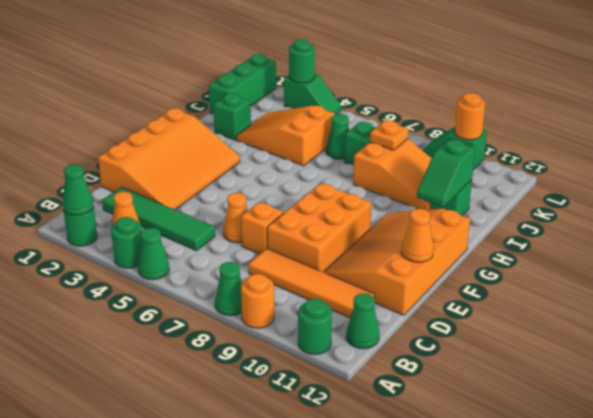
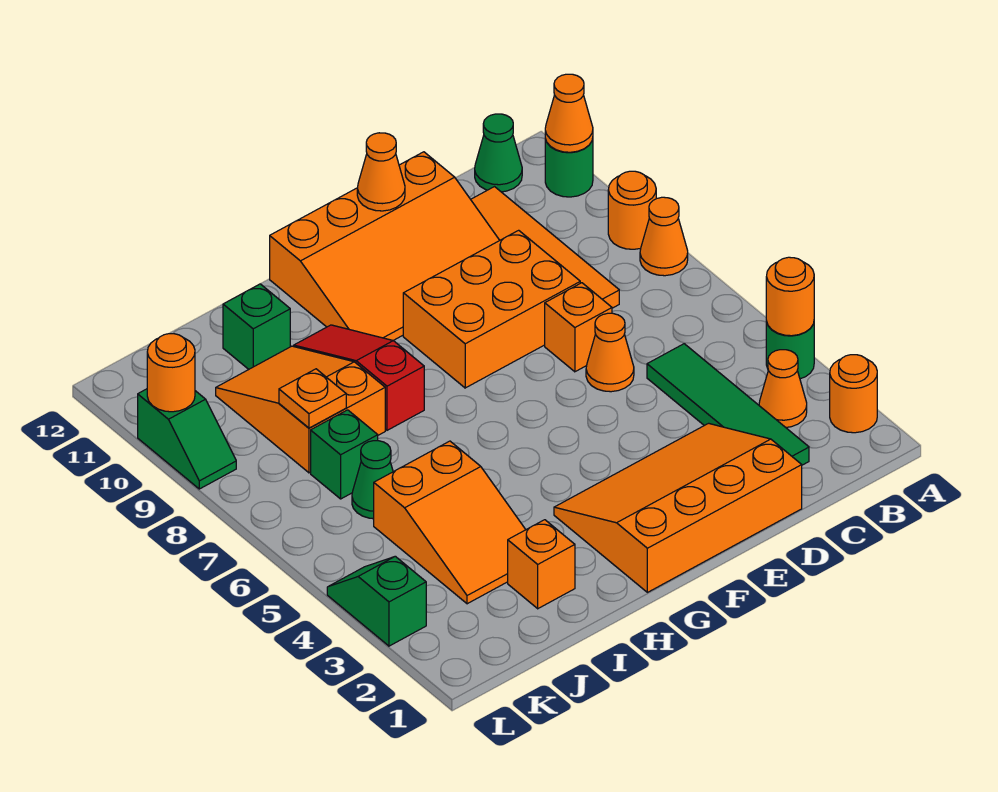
green 1x1 round brick [64,207,97,246] -> orange 1x1 round brick [830,355,877,433]
green 1x1 cone [63,164,94,215] -> none
none -> orange 1x1 round brick [766,257,814,336]
green 1x1 cone [138,228,169,280] -> none
green 1x1 cone [215,262,242,316] -> orange 1x1 cone [640,197,688,276]
none -> orange 1x1 cone [545,74,593,152]
none -> red 1x3 slope [294,325,424,430]
green 1x2 slope [417,139,475,207] -> none
green 1x1 brick [213,93,251,140] -> orange 1x1 brick [508,520,575,609]
green 1x3 brick [209,54,276,114] -> none
green 1x1 round brick [289,39,315,83] -> none

